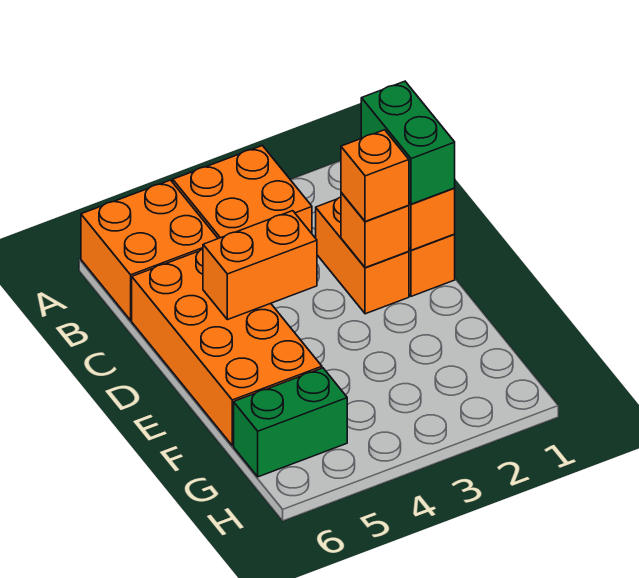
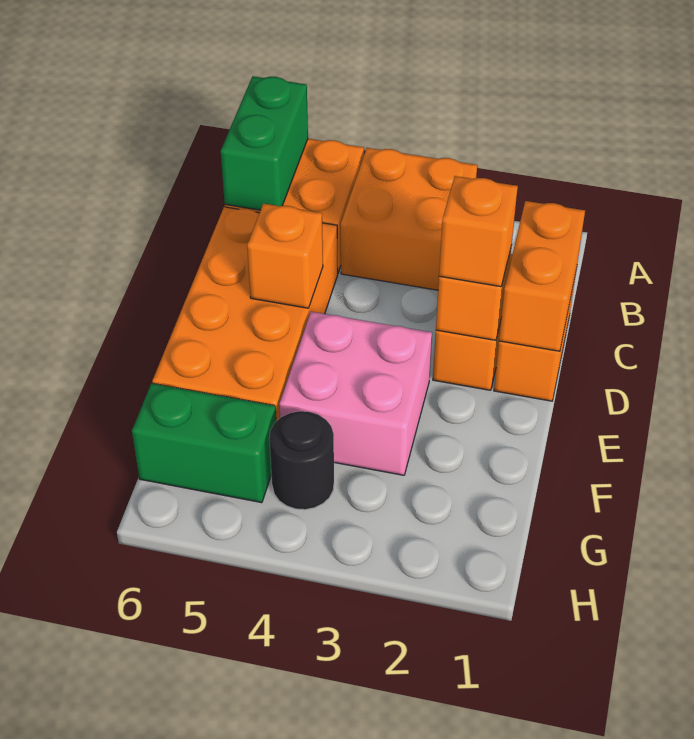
green 1x2 brick [361,81,455,204] -> green 1x2 brick moved to [221,76,308,210]
orange 1x2 brick [203,211,317,320] -> orange 1x1 brick [247,204,323,308]
none -> pink 2x2 brick [279,312,432,475]
none -> black 1x1 round brick [269,411,334,510]

